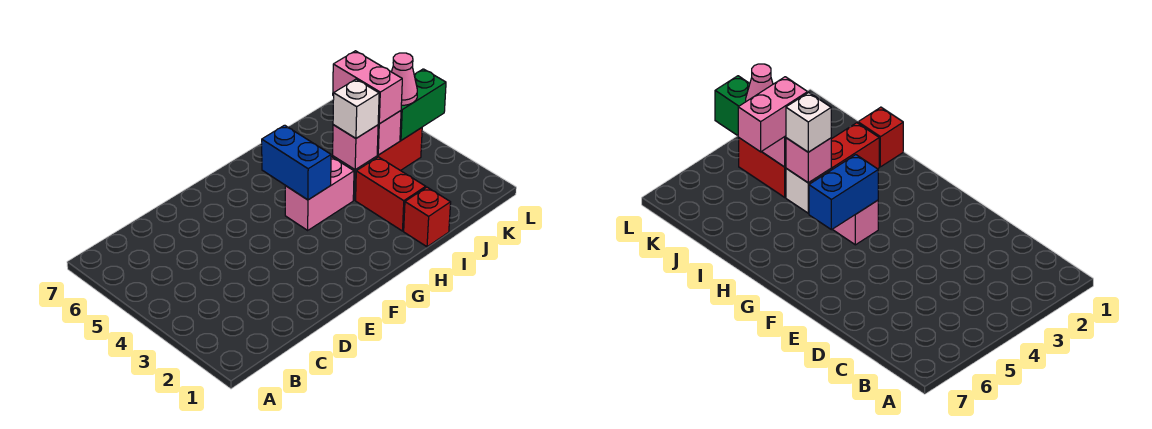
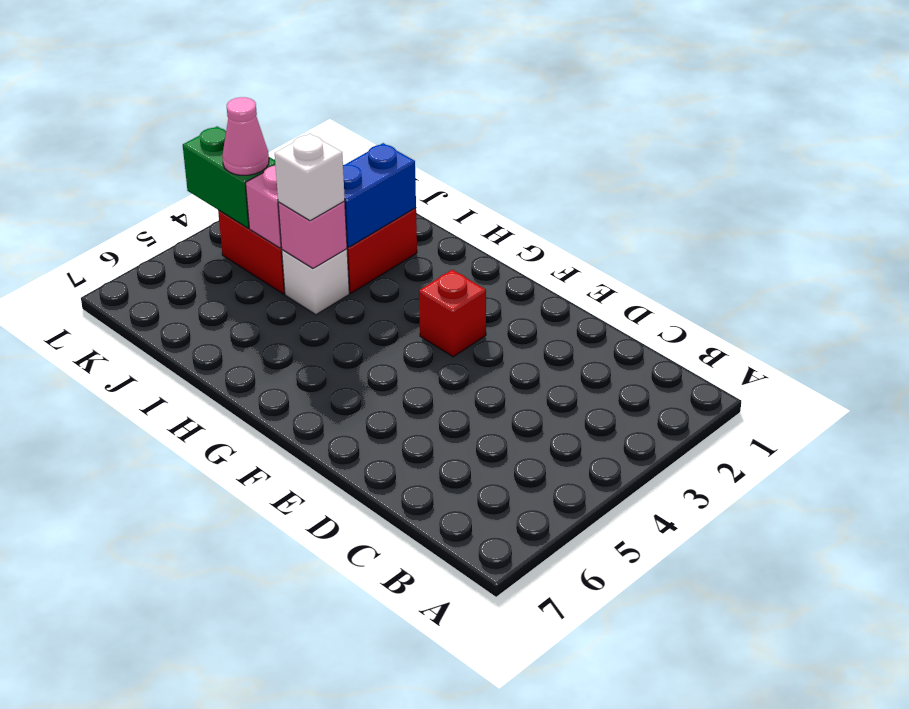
pink 1x2 brick [285,157,354,230] -> none
blue 1x2 brick [262,125,331,200] -> blue 1x2 brick moved to [343,143,416,247]
red 1x1 brick [404,187,451,247] -> red 1x1 brick moved to [419,270,486,357]
pink 1x2 brick [333,51,402,124] -> none

